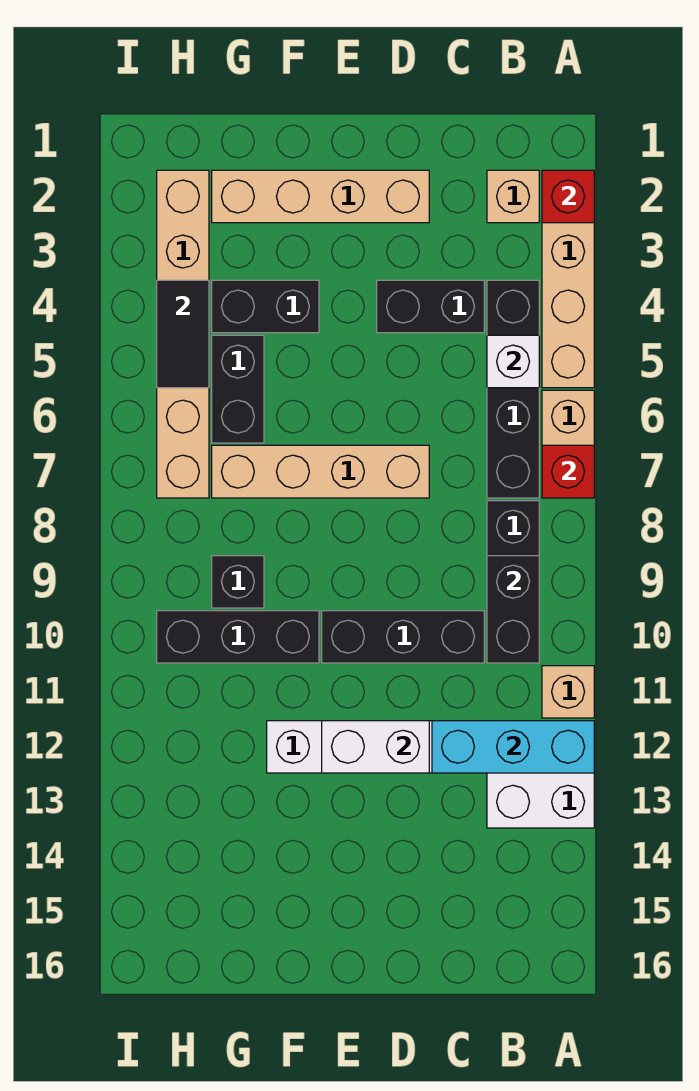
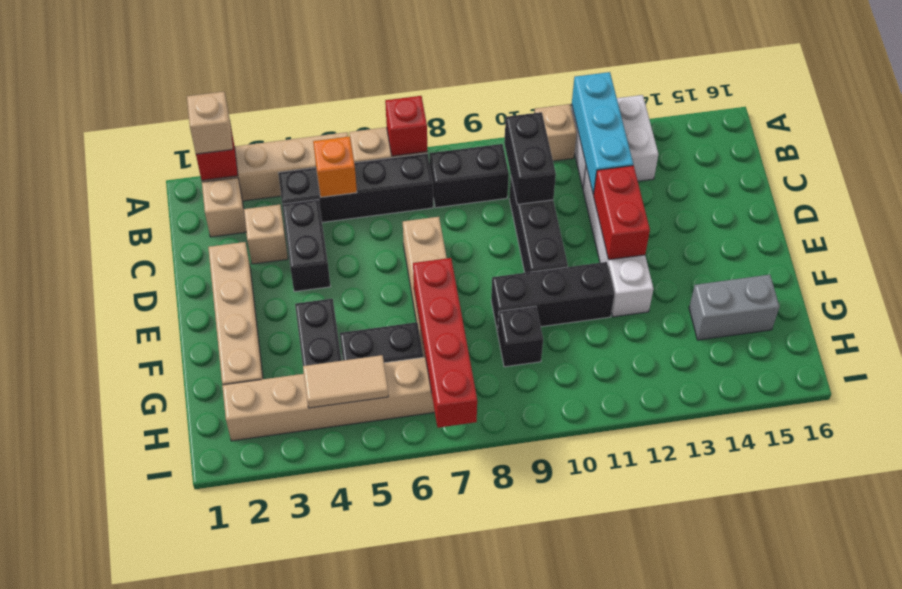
none -> tan 1x1 brick [187,92,233,154]
white 1x1 brick [487,335,539,388] -> orange 1x1 brick [313,136,357,197]
black 1x2 brick [487,556,539,663] -> black 1x2 brick turned to [504,112,556,204]
none -> tan 1x1 brick [244,204,288,264]
white 1x2 brick [322,721,429,773] -> red 1x2 brick [593,166,650,260]
none -> red 1x4 brick [413,258,477,428]
black 1x3 brick [157,611,319,663] -> black 1x3 brick turned to [491,262,614,332]
none -> grey 1x2 brick [689,275,779,340]
black 1x2 tile [157,280,209,388] -> tan 1x2 tile [303,355,388,408]

